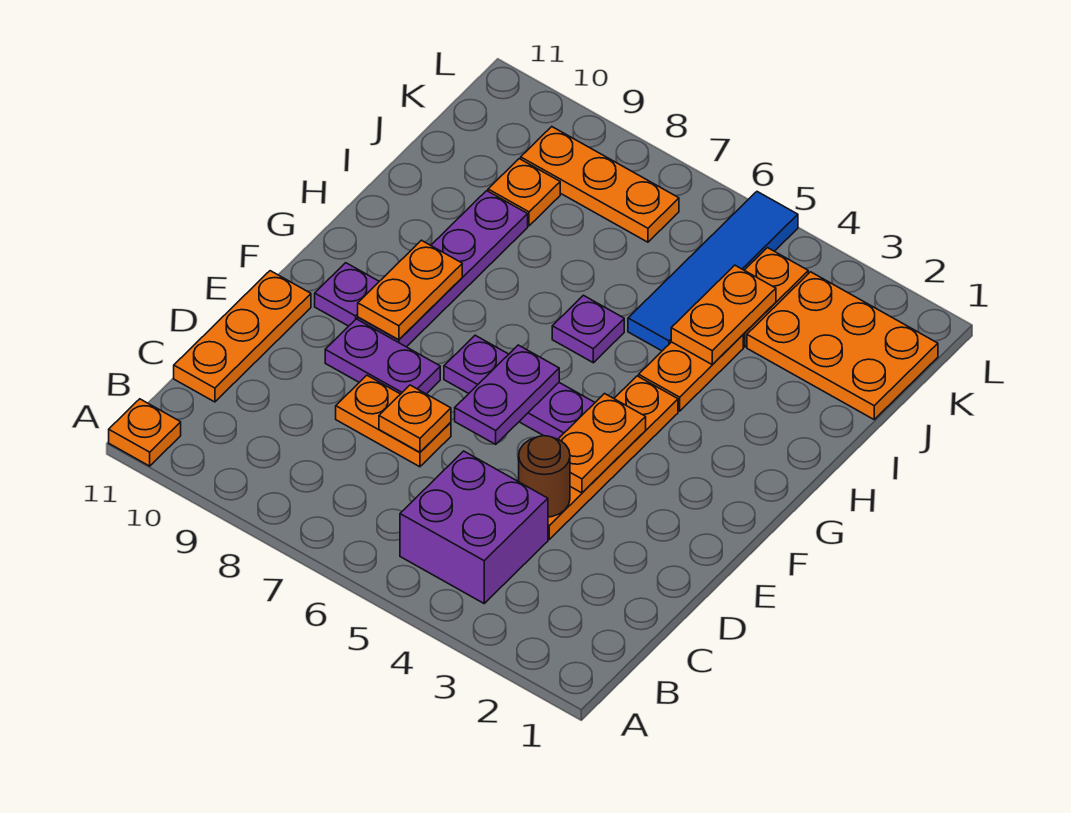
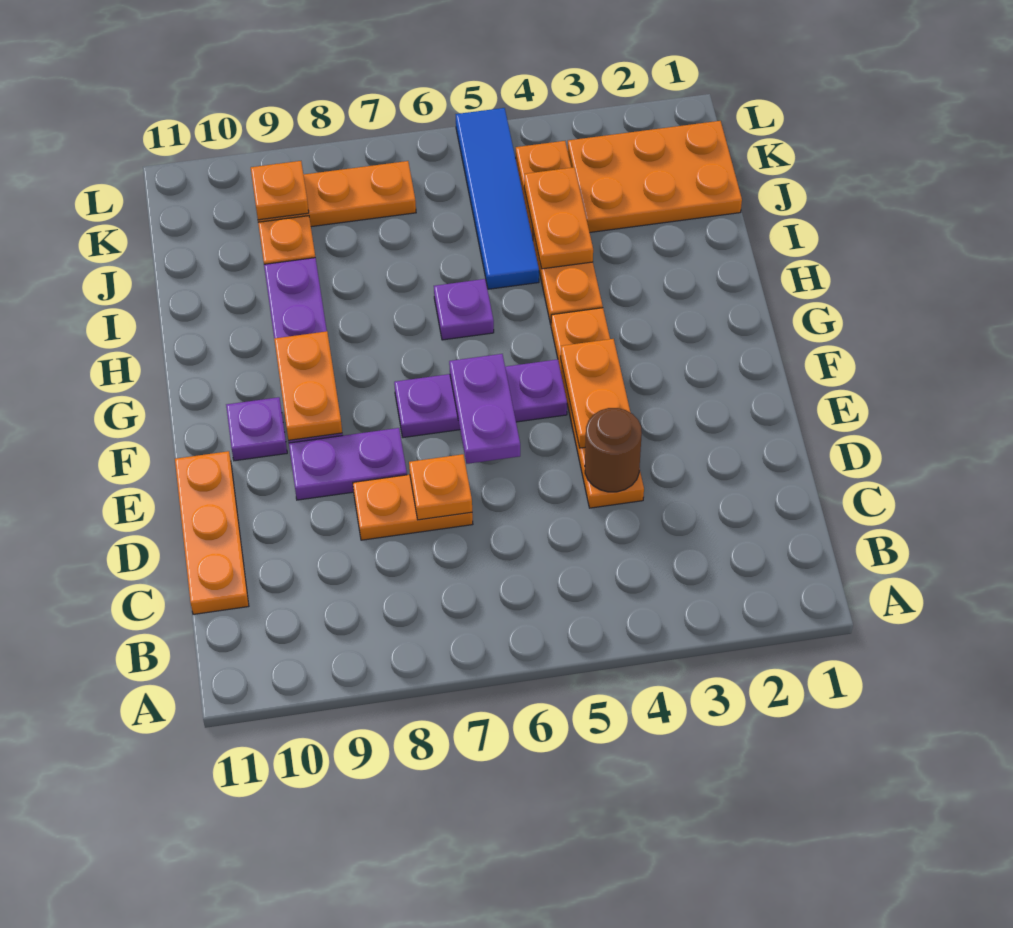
orange 1x1 plate [109,399,181,466] -> orange 1x1 plate moved to [251,161,309,220]
purple 2x2 brick [400,451,548,603] -> none

